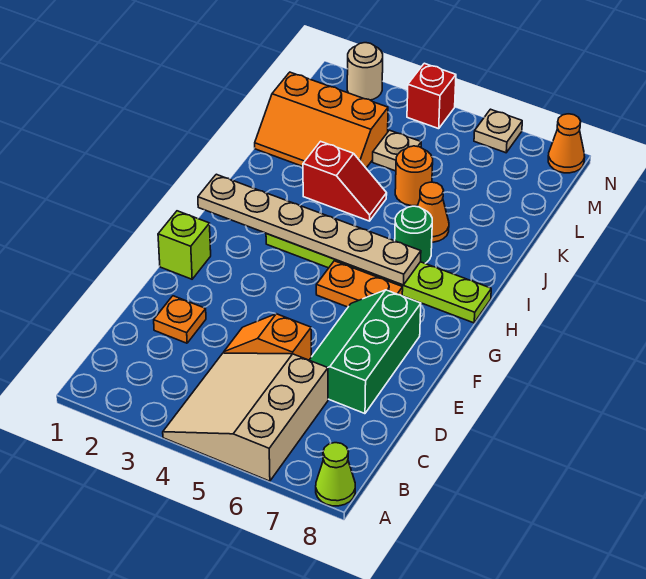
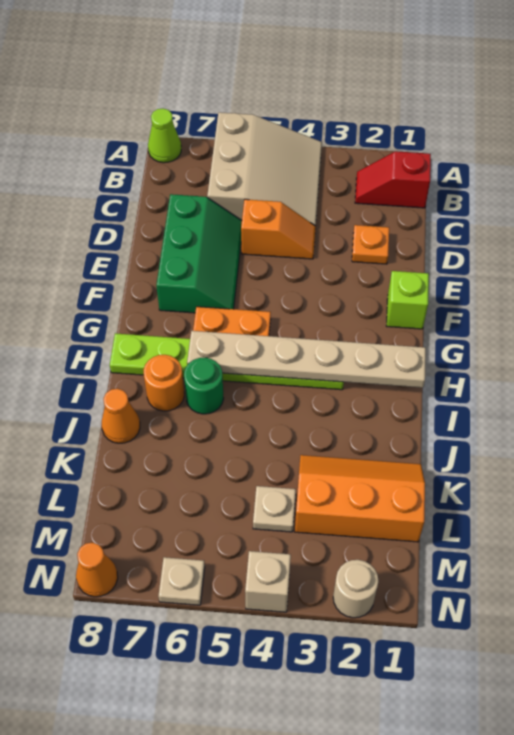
red 1x2 slope [303,141,387,221] -> red 1x2 slope moved to [355,151,431,208]
orange 1x1 cone [417,182,449,242] -> orange 1x1 cone moved to [102,389,140,443]
orange 1x1 round brick [395,146,433,206] -> orange 1x1 round brick moved to [143,355,184,411]
red 1x1 brick [407,63,456,129] -> tan 1x1 brick [245,551,291,612]

